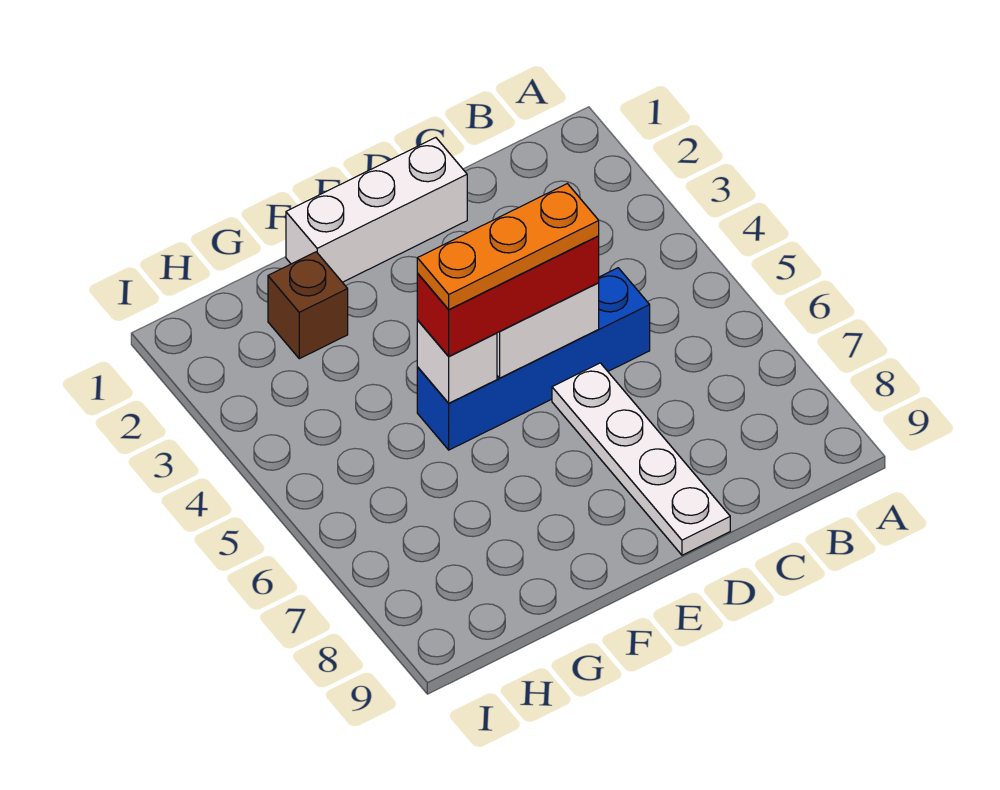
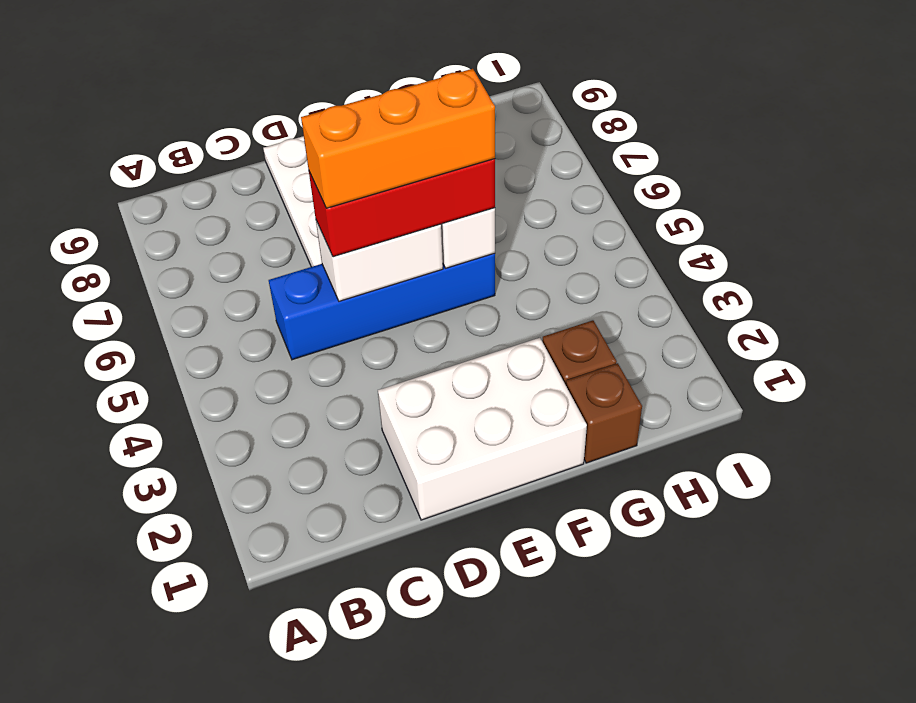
white 1x3 brick [286,138,467,282] -> white 2x3 brick [378,338,587,520]
orange 1x3 plate [417,184,599,309] -> orange 1x3 brick [301,69,495,208]
none -> brown 1x1 brick [566,363,642,463]

